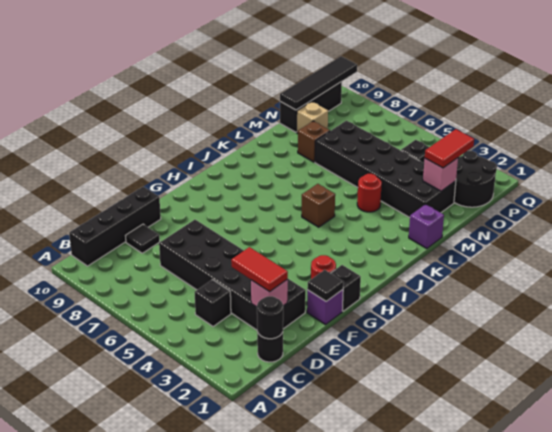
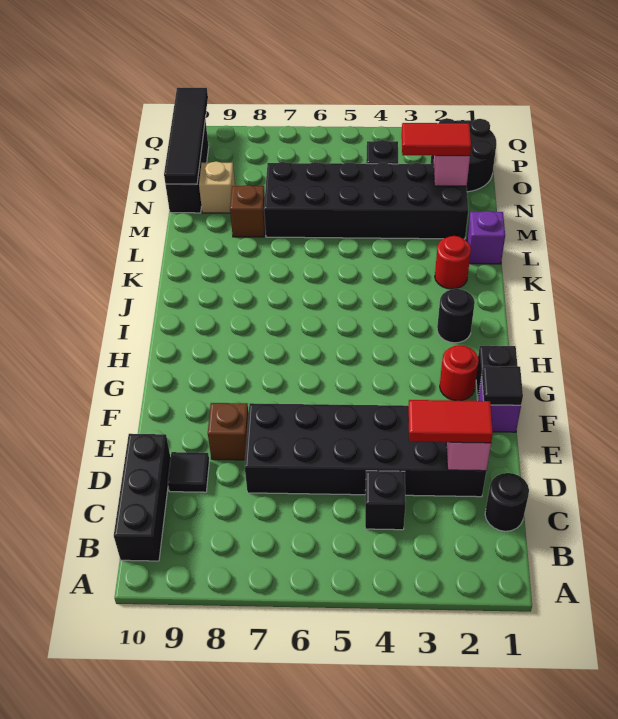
black 1x4 brick [69,187,161,266] -> black 1x3 brick [114,434,171,561]
black 1x1 round brick [257,296,283,339] -> black 1x1 round brick moved to [437,289,475,343]
brown 1x1 brick [302,184,335,227] -> brown 1x1 brick moved to [208,403,249,460]
red 1x1 round brick [357,174,382,212] -> red 1x1 round brick moved to [435,236,471,289]
red 1x2 tile [425,129,474,168] -> red 1x2 tile turned to [402,123,471,156]

